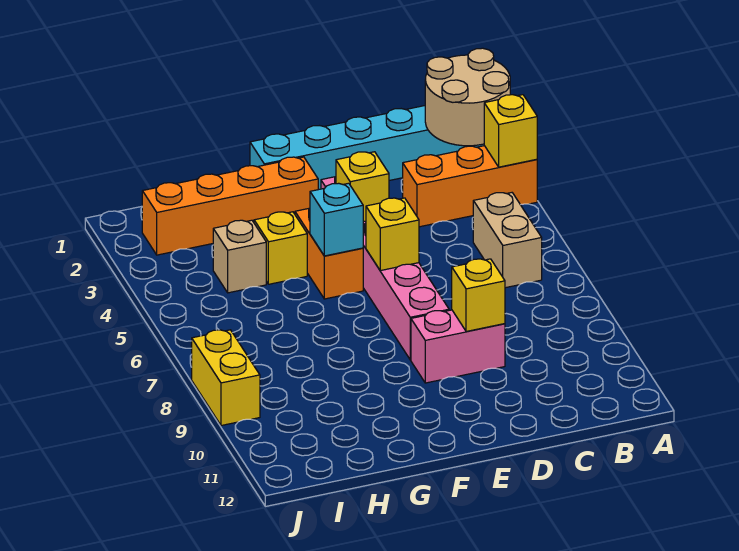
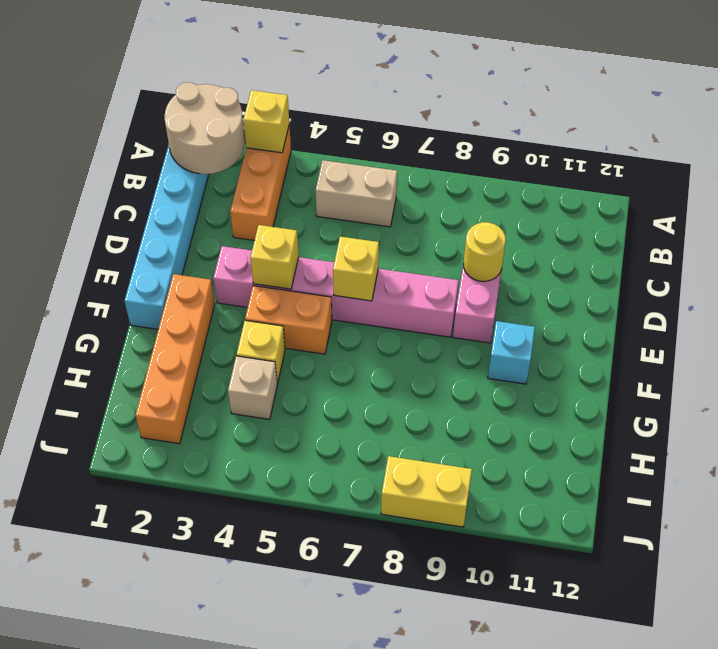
yellow 1x1 brick [452,259,505,331] -> yellow 1x1 round brick [464,222,506,281]
cyan 1x1 brick [310,183,363,256] -> cyan 1x1 brick moved to [488,321,535,384]

